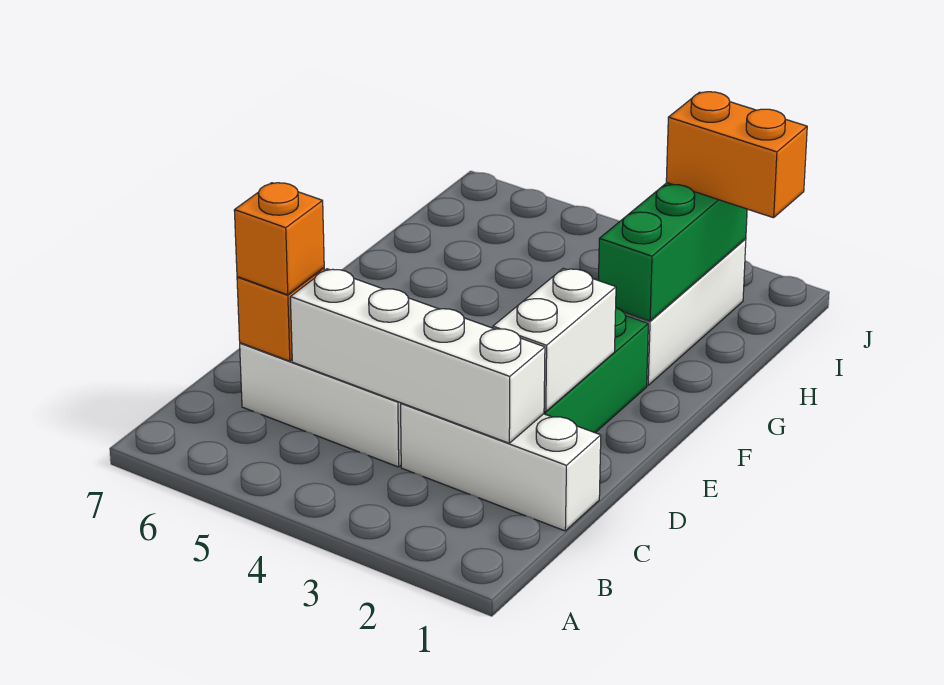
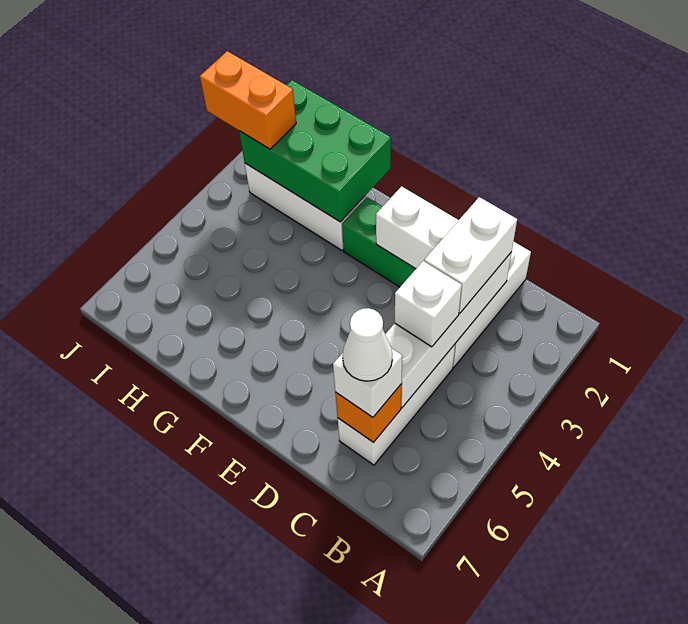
none -> white 1x2 brick [424,197,517,313]
none -> white 1x1 brick [395,261,462,347]
orange 1x1 brick [234,183,324,295] -> white 1x1 brick [333,348,402,417]
none -> white 1x1 cone [343,308,392,381]
green 1x3 brick [598,183,747,321] -> green 2x3 brick [239,80,391,222]
orange 1x2 brick [666,92,807,218] -> orange 1x2 brick turned to [200,51,296,149]

